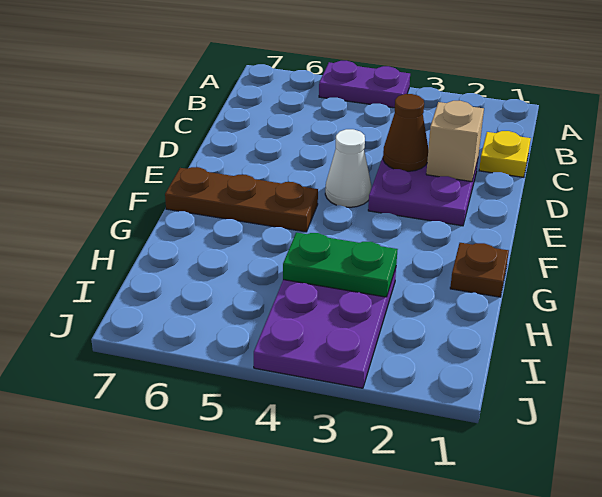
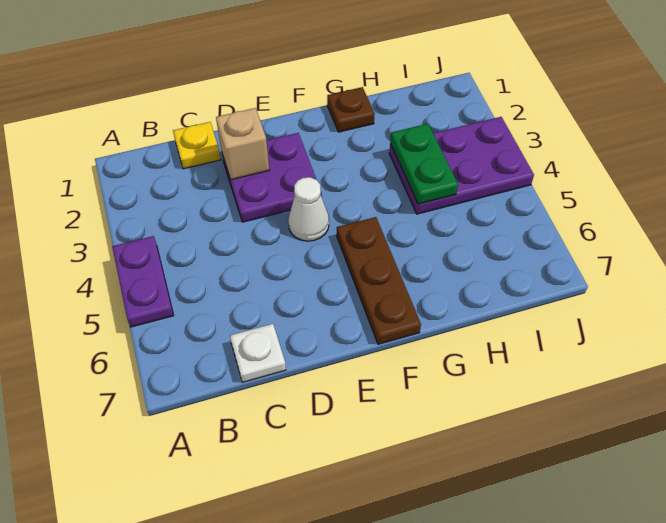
none -> white 1x1 plate [230,324,286,382]
brown 1x1 cone [383,94,428,171] -> none

